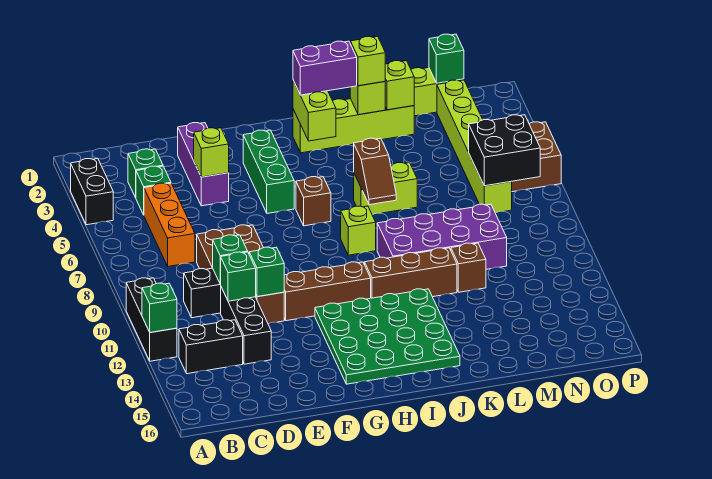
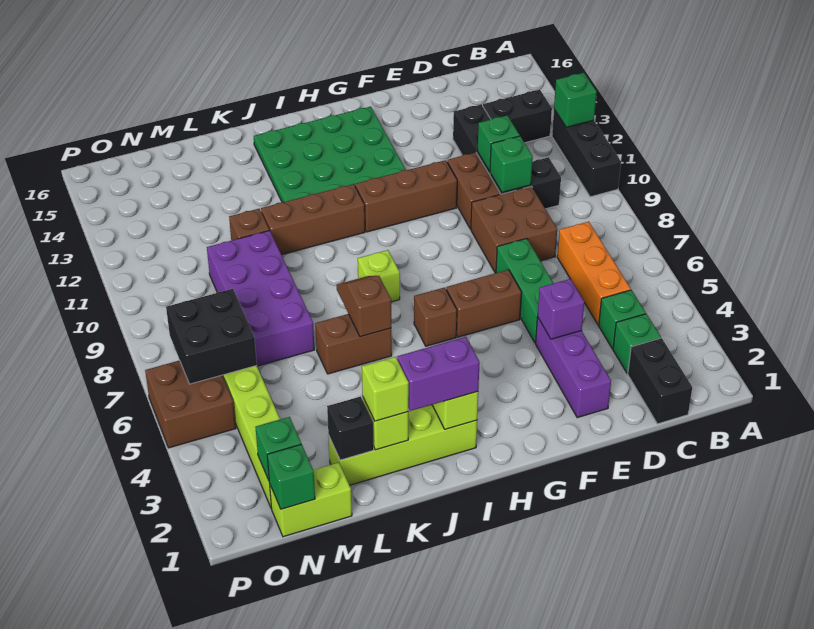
black 1x2 brick [71,158,113,225] -> black 1x2 brick moved to [628,338,692,424]
lime 1x1 brick [194,128,229,177] -> purple 1x1 brick [537,279,584,339]
green 1x1 brick [249,247,284,297] -> green 1x1 brick moved to [256,417,301,480]
none -> brown 1x2 brick [446,270,522,337]
green 1x3 brick [243,130,294,213] -> green 1x3 brick moved to [496,238,554,343]
lime 1x2 brick [354,163,417,215] -> brown 1x2 brick [315,314,392,374]
purple 2x4 brick [377,204,507,269] -> purple 2x4 brick turned to [207,230,315,366]
lime 1x1 brick [385,61,414,110] -> black 1x1 brick [327,396,374,460]

